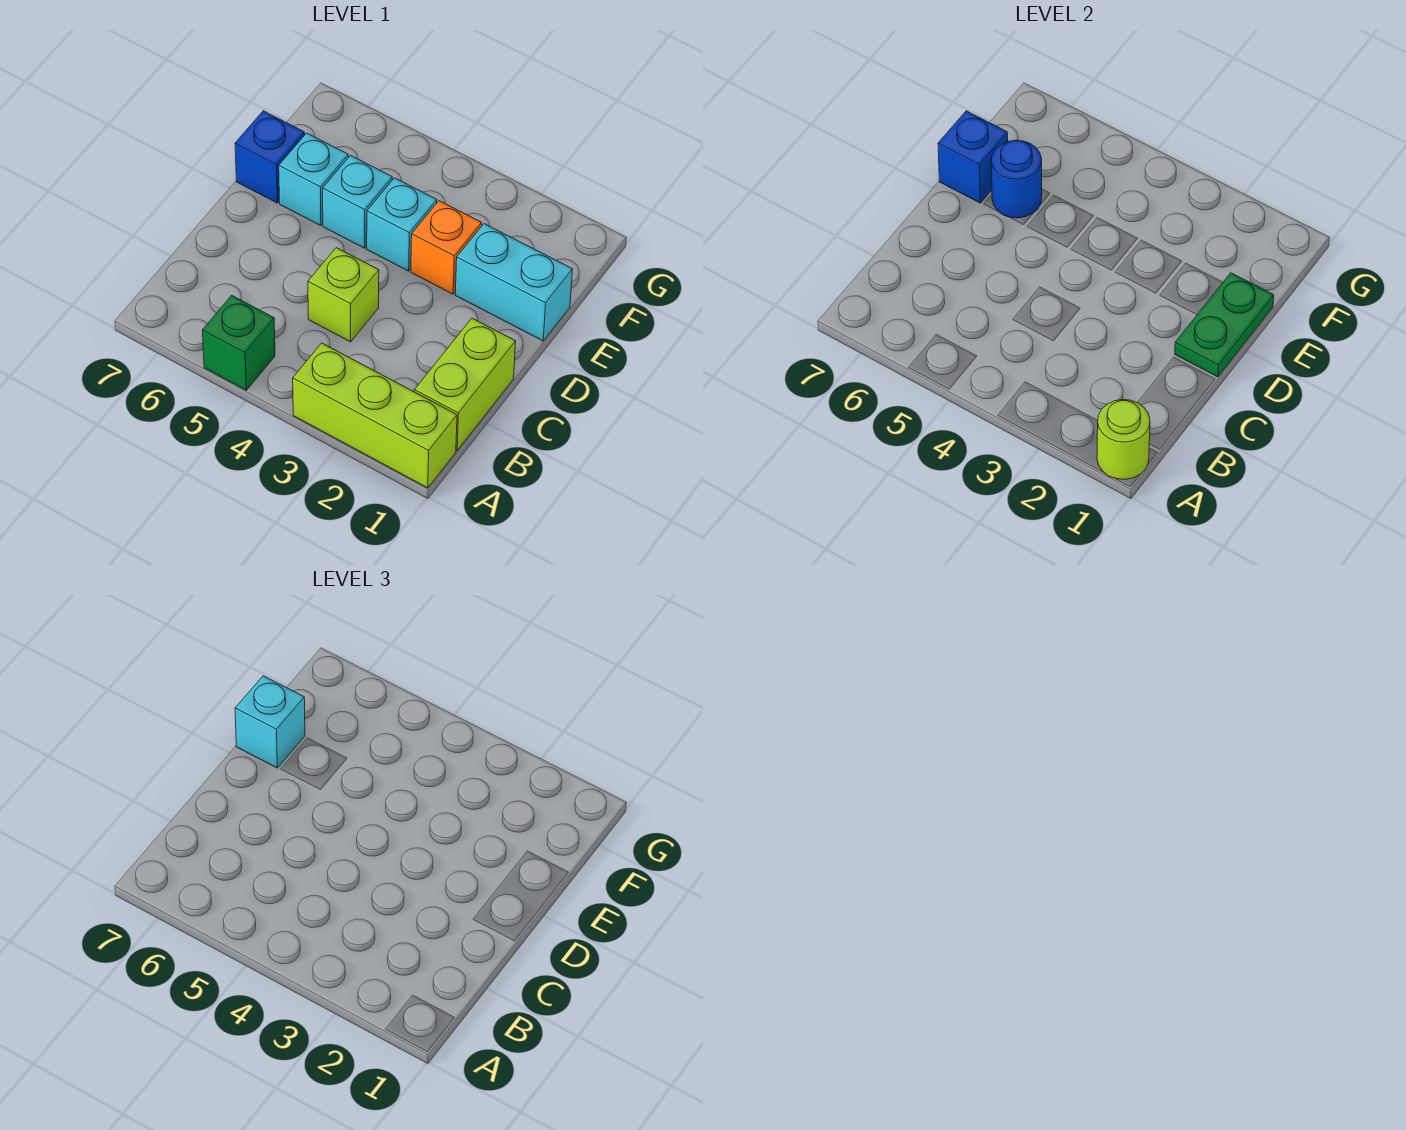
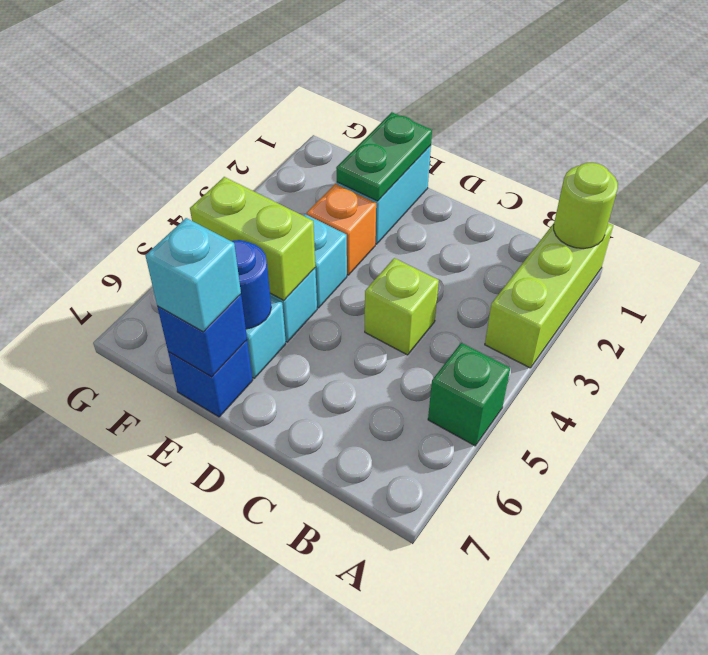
lime 1x2 brick [414,318,516,450] -> lime 1x2 brick moved to [190,177,315,301]
green 1x2 plate [1175,273,1274,377] -> green 1x2 plate turned to [336,112,432,201]

